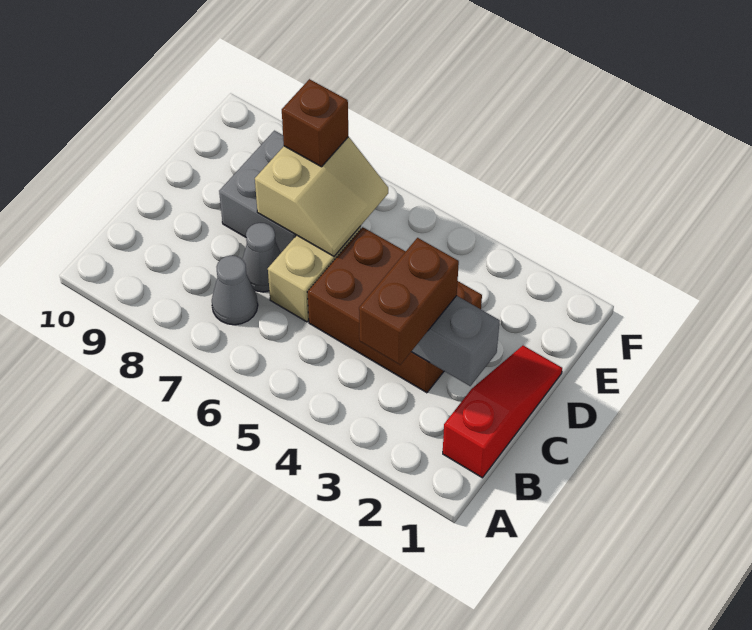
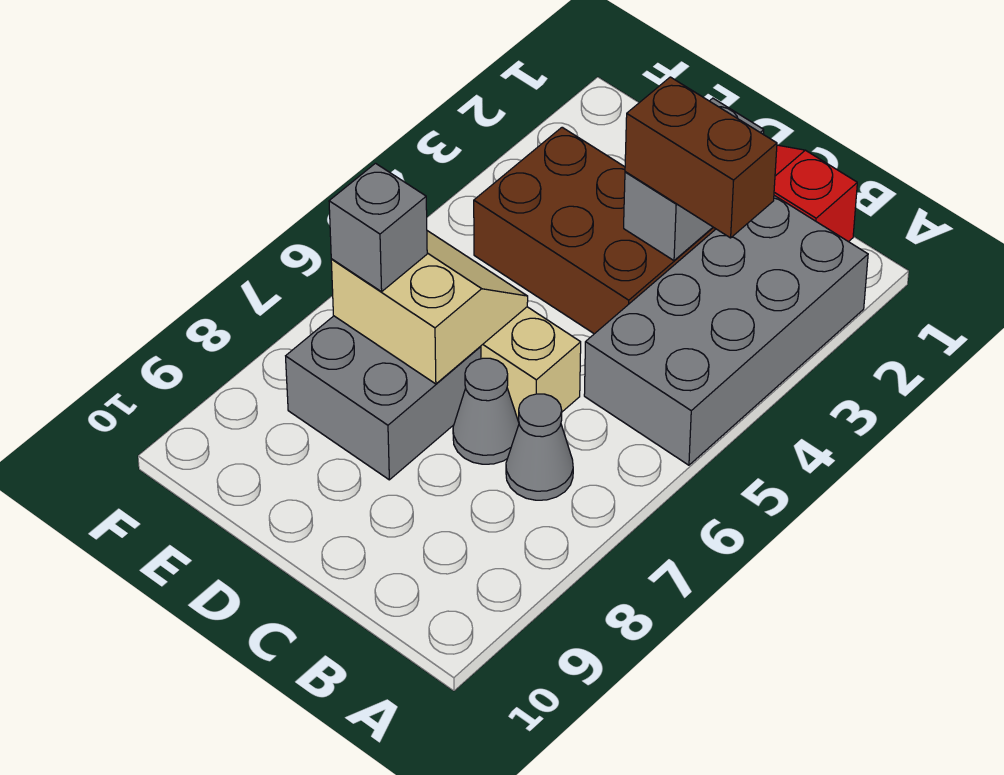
none -> grey 2x4 brick [584,196,868,465]
brown 2x3 brick [307,227,482,393] -> brown 2x3 brick turned to [474,127,715,334]
brown 1x1 brick [282,79,348,167] -> grey 1x1 brick [329,163,427,292]

